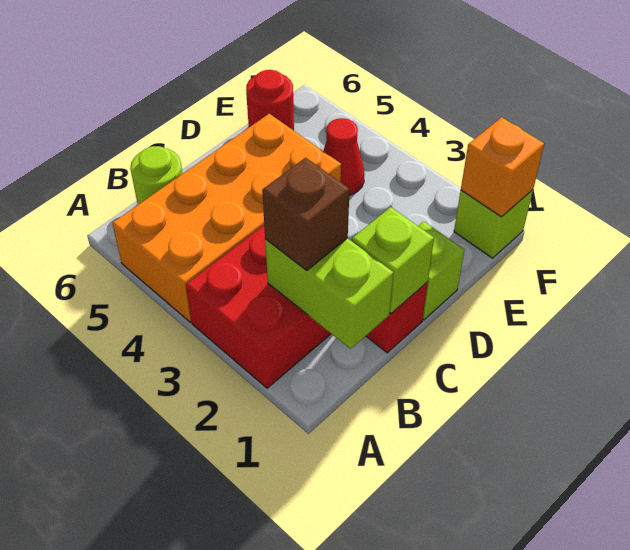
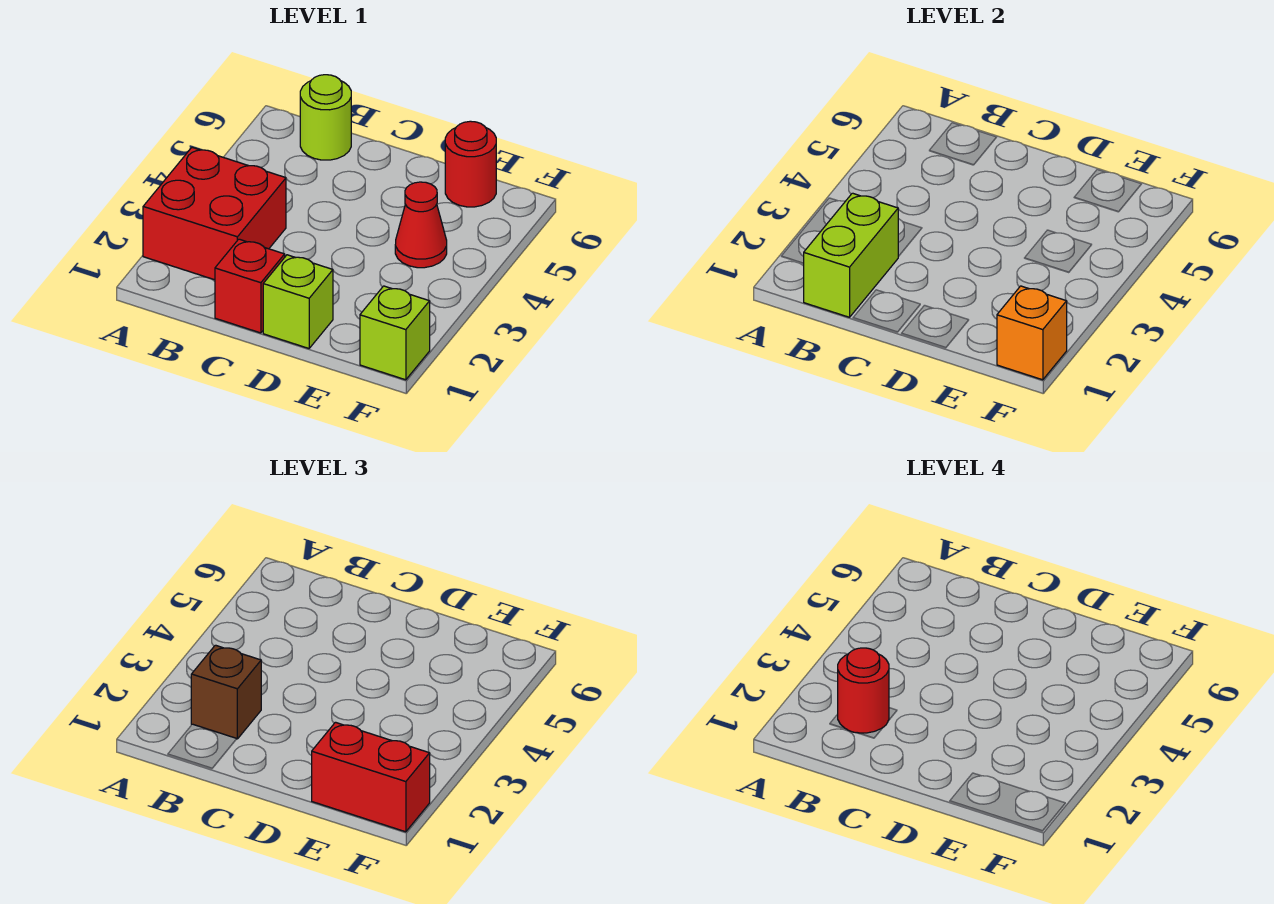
orange 2x4 brick [112,114,341,322] -> none
none -> red 1x1 round brick [838,648,889,733]
lime 1x1 brick [352,207,434,313] -> none
none -> red 1x2 brick [312,722,430,832]

